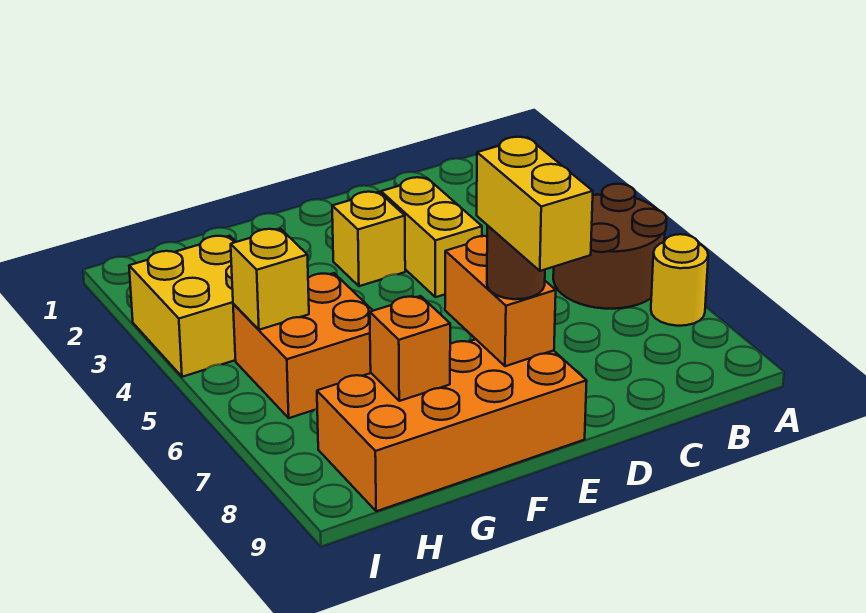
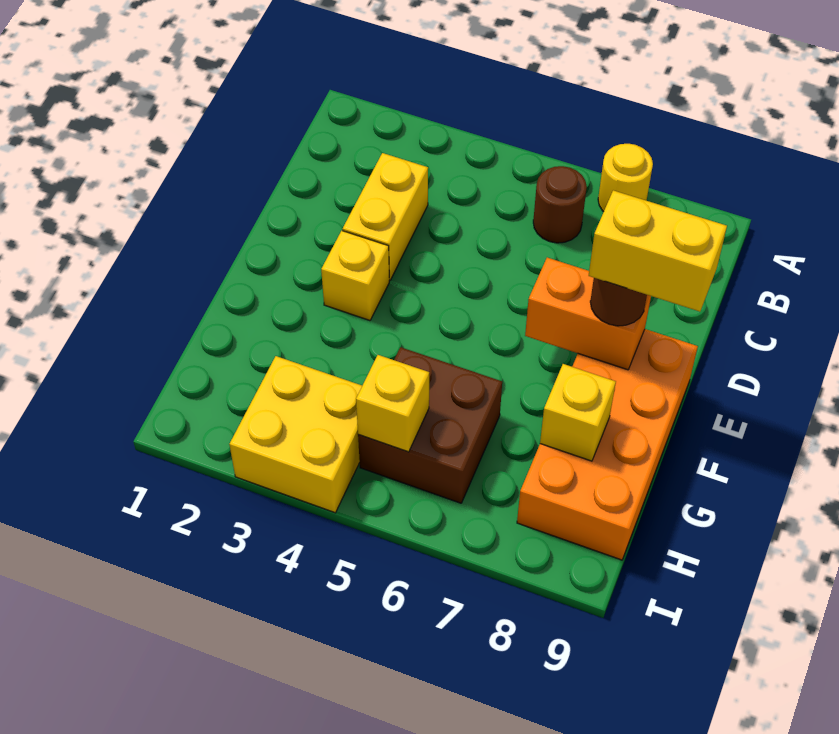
brown 2x2 round brick [553,184,667,309] -> brown 1x1 round brick [533,166,587,243]
yellow 1x2 brick [381,177,482,297] -> yellow 1x2 brick turned to [343,153,428,280]
orange 2x2 brick [233,273,373,418] -> brown 2x2 brick [358,347,502,503]
orange 1x1 brick [370,296,450,401] -> yellow 1x1 brick [540,364,616,461]

